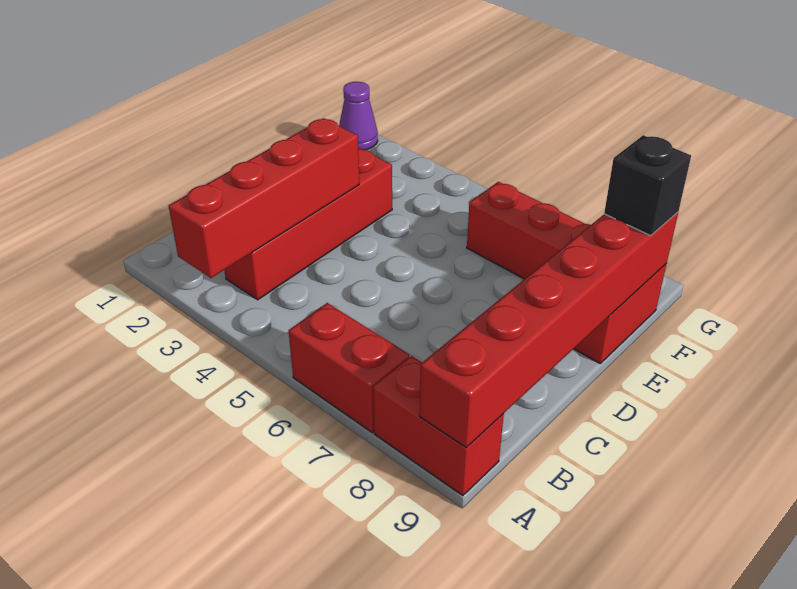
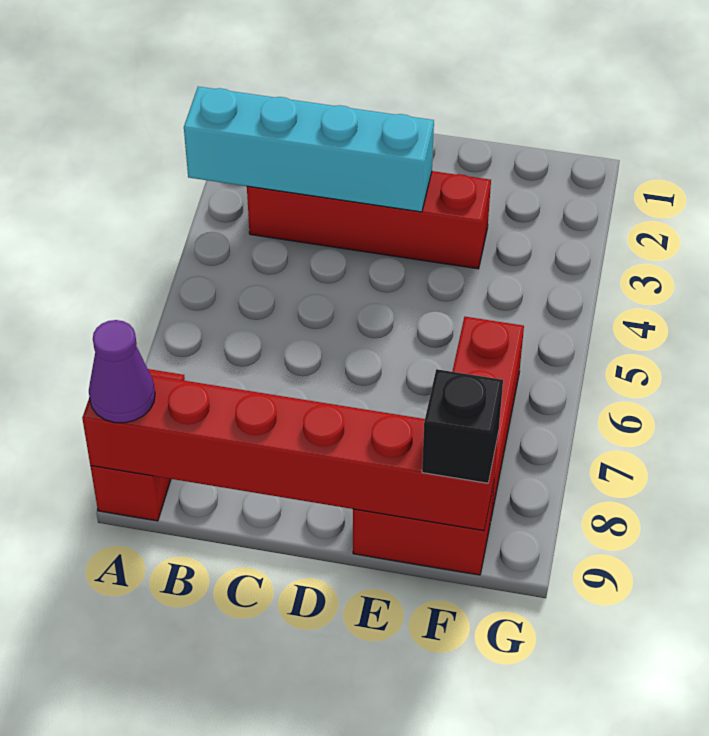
red 1x4 brick [169,118,359,278] -> cyan 1x4 brick [184,87,434,212]
red 1x2 brick [288,303,409,432] -> none
purple 1x1 cone [339,82,378,150] -> purple 1x1 cone moved to [89,320,155,423]

